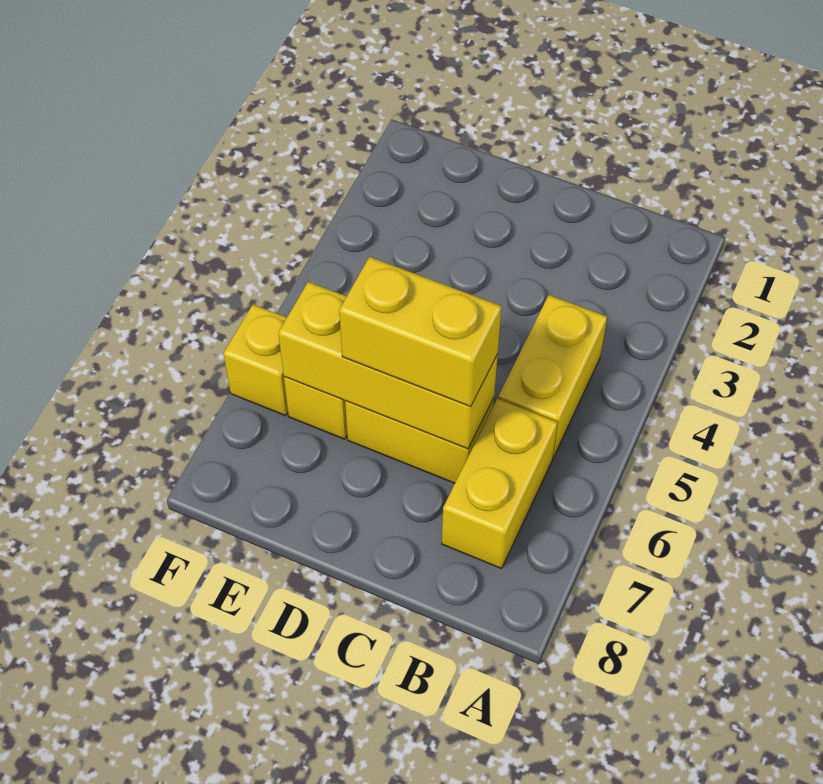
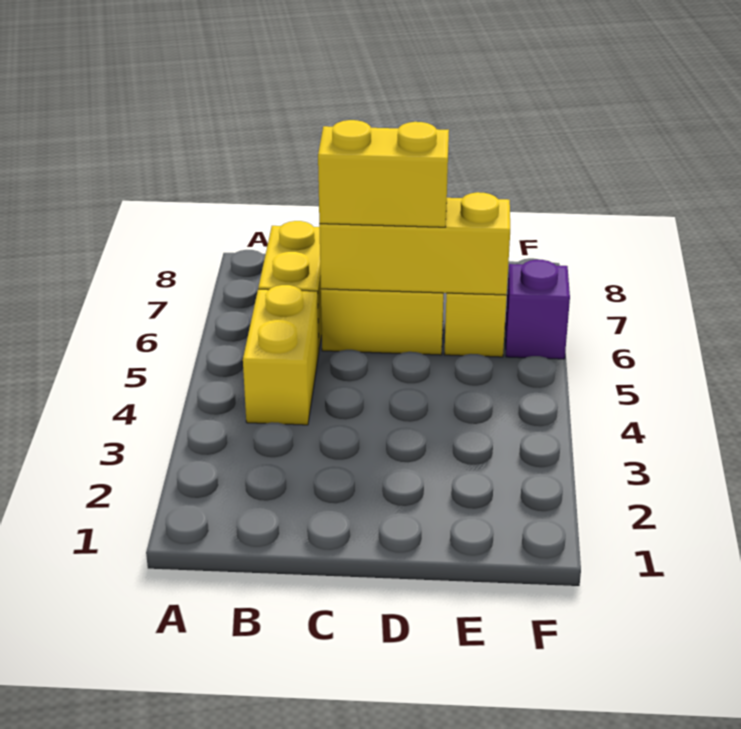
yellow 1x1 brick [223,304,288,416] -> purple 1x1 brick [505,260,570,359]

